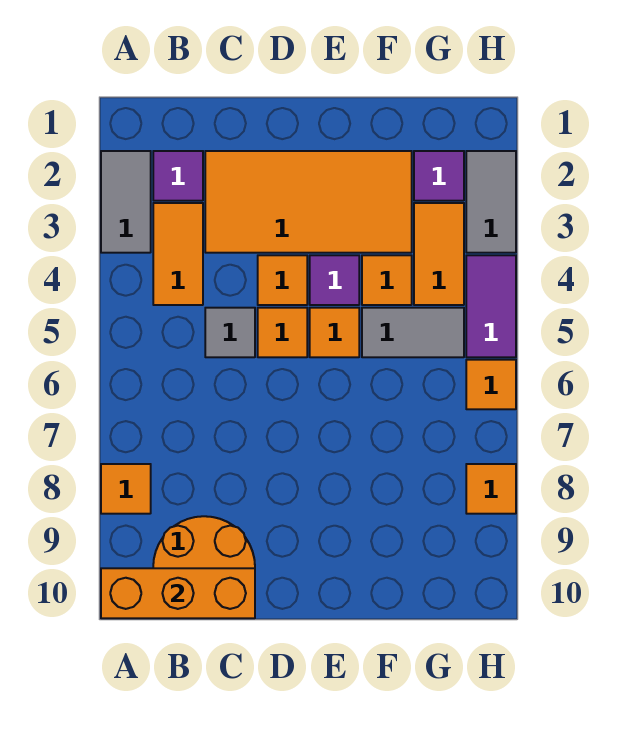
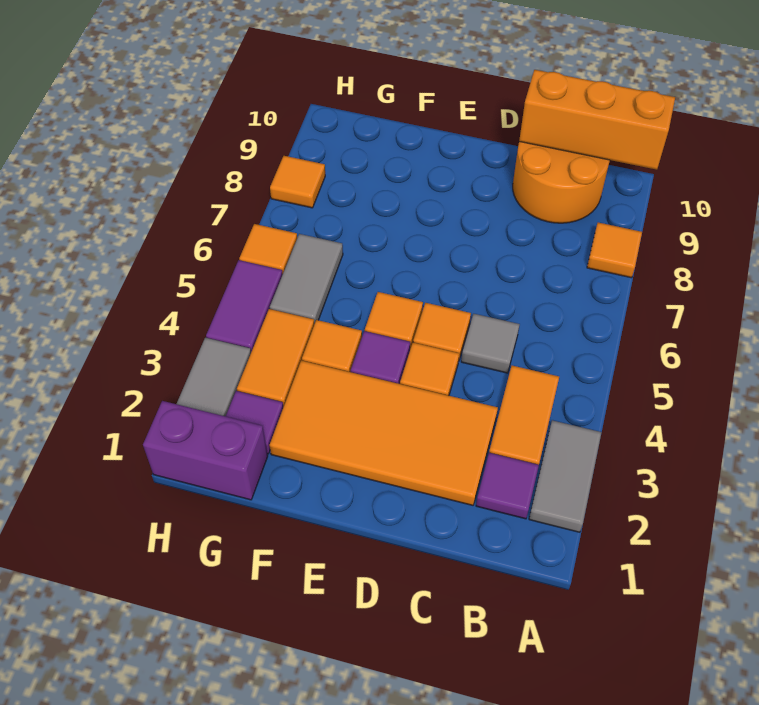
grey 1x2 tile [362,308,464,357] -> grey 1x2 tile turned to [270,234,343,324]
none -> purple 1x2 brick [143,401,268,500]

